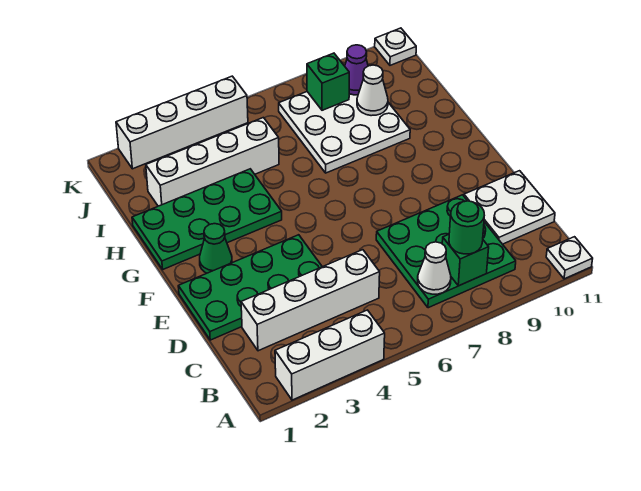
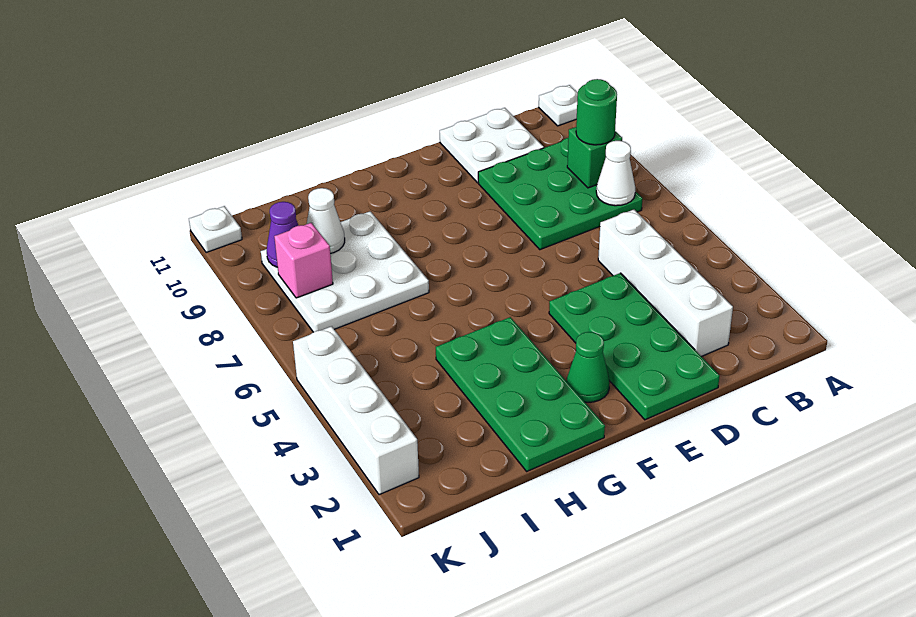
white 1x3 brick [275,310,385,400] -> none
white 1x4 brick [146,118,279,206] -> none
green 1x1 brick [307,53,349,110] -> pink 1x1 brick [274,223,333,298]

